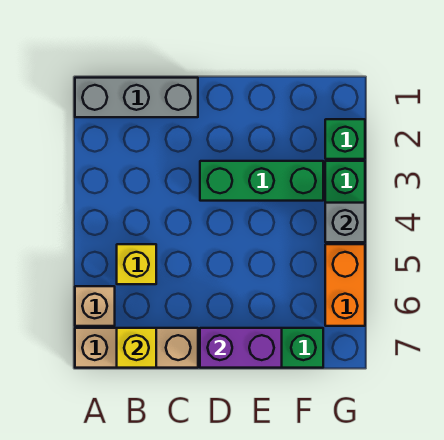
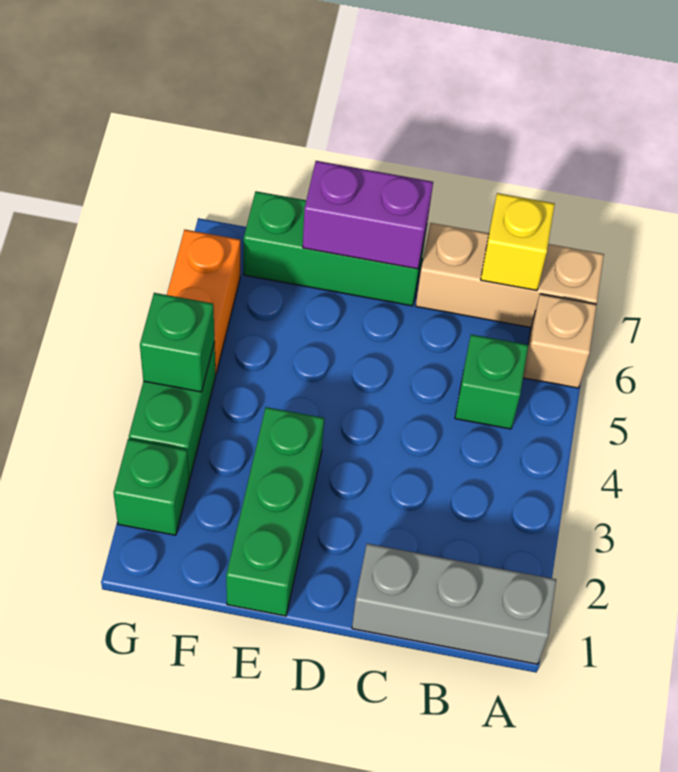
yellow 1x1 brick [117,244,156,284] -> green 1x1 brick [455,334,528,429]
green 1x3 brick [200,161,323,201] -> green 1x3 brick turned to [226,407,324,616]
grey 1x1 brick [325,203,365,242] -> green 1x1 brick [140,293,214,392]

